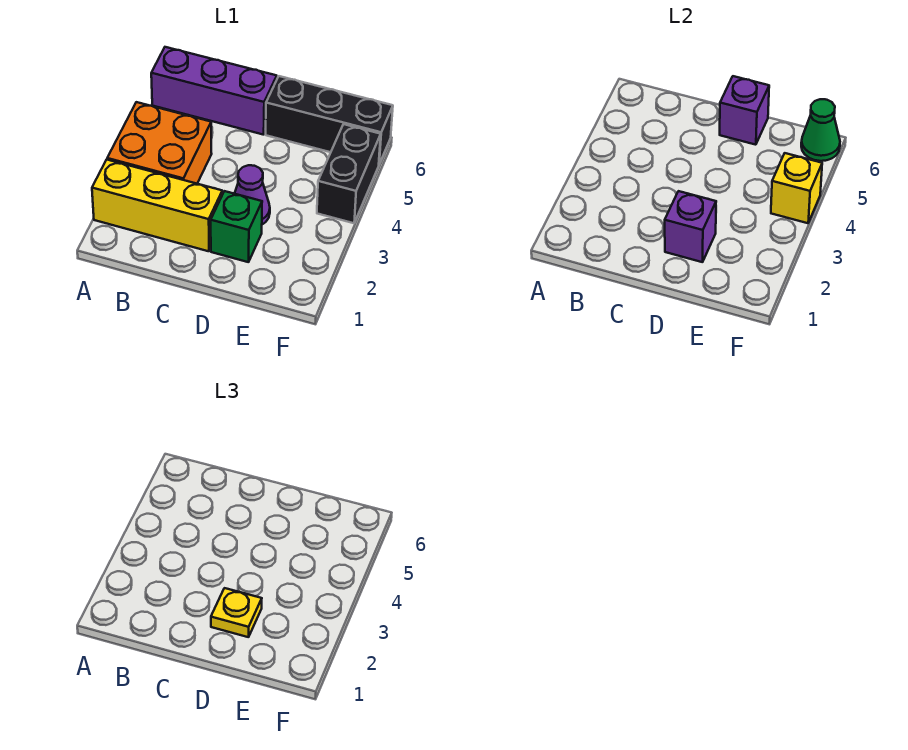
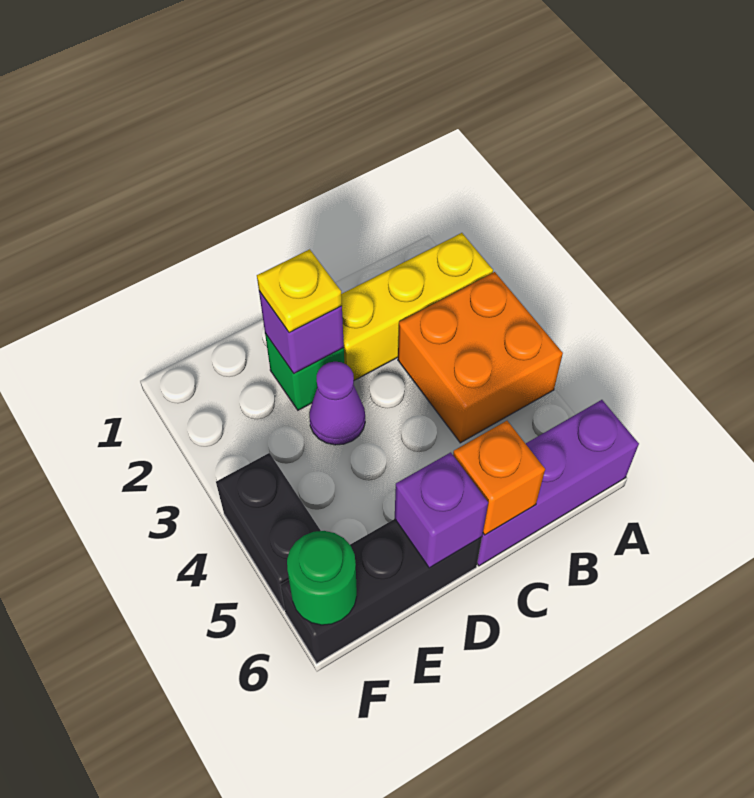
none -> orange 1x1 brick [453,421,545,535]
yellow 1x1 brick [771,153,822,223] -> none
green 1x1 cone [801,99,840,161] -> green 1x1 round brick [287,531,357,625]

